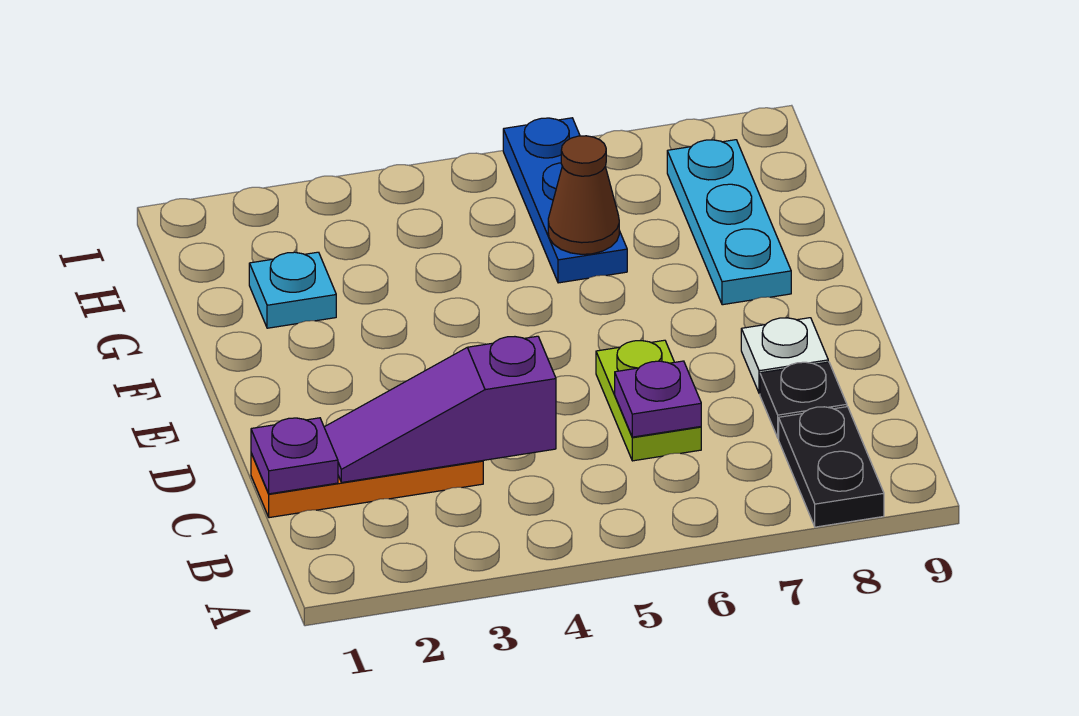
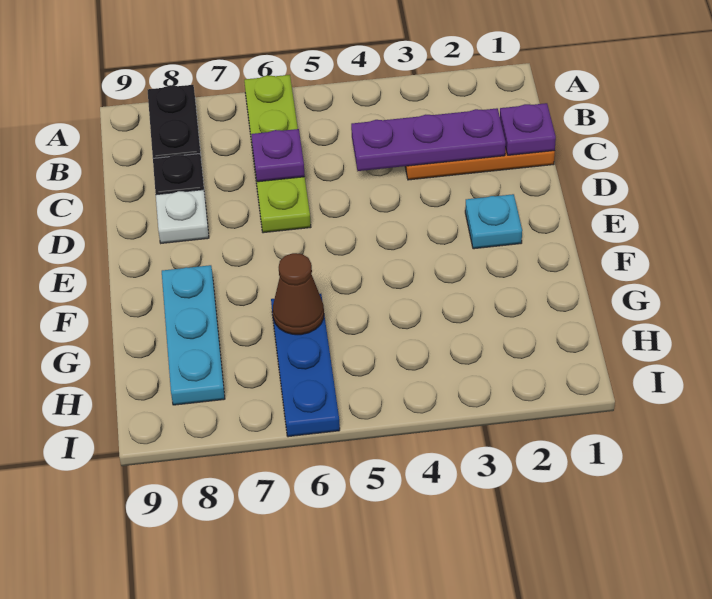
purple 1x3 slope [324,336,556,482] -> purple 1x3 plate [351,108,506,171]
lime 1x2 plate [596,340,701,461] -> lime 1x4 plate [244,75,311,233]
cyan 1x1 plate [249,252,336,328] -> cyan 1x1 plate moved to [465,194,522,249]

